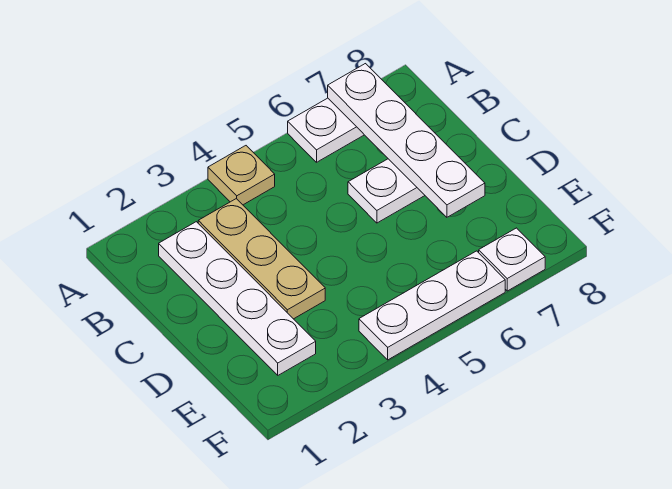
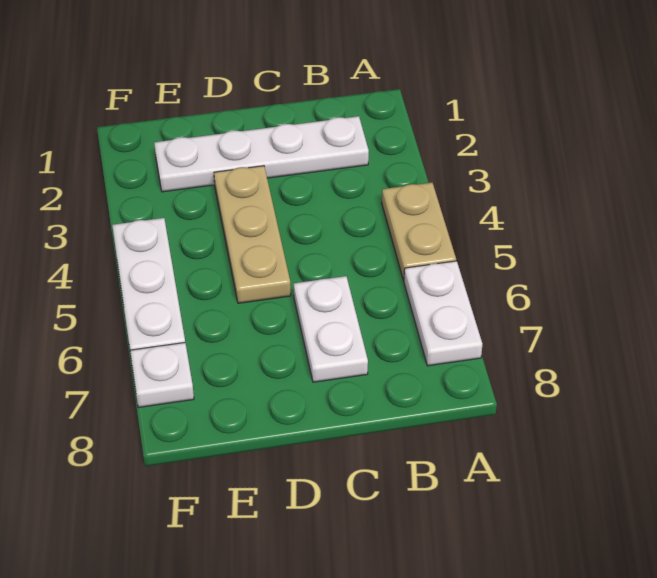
tan 1x1 plate [208,146,275,205] -> tan 1x2 plate [382,183,456,280]
white 1x4 plate [328,64,485,217] -> none
tan 1x3 plate [198,199,325,319] -> tan 1x3 plate turned to [214,166,291,303]

